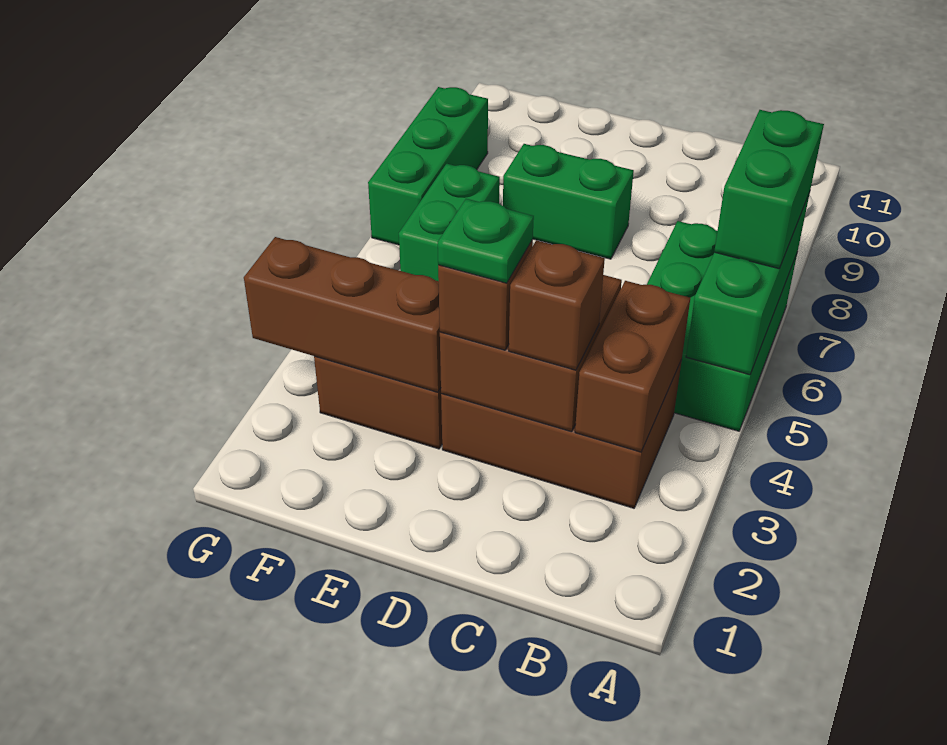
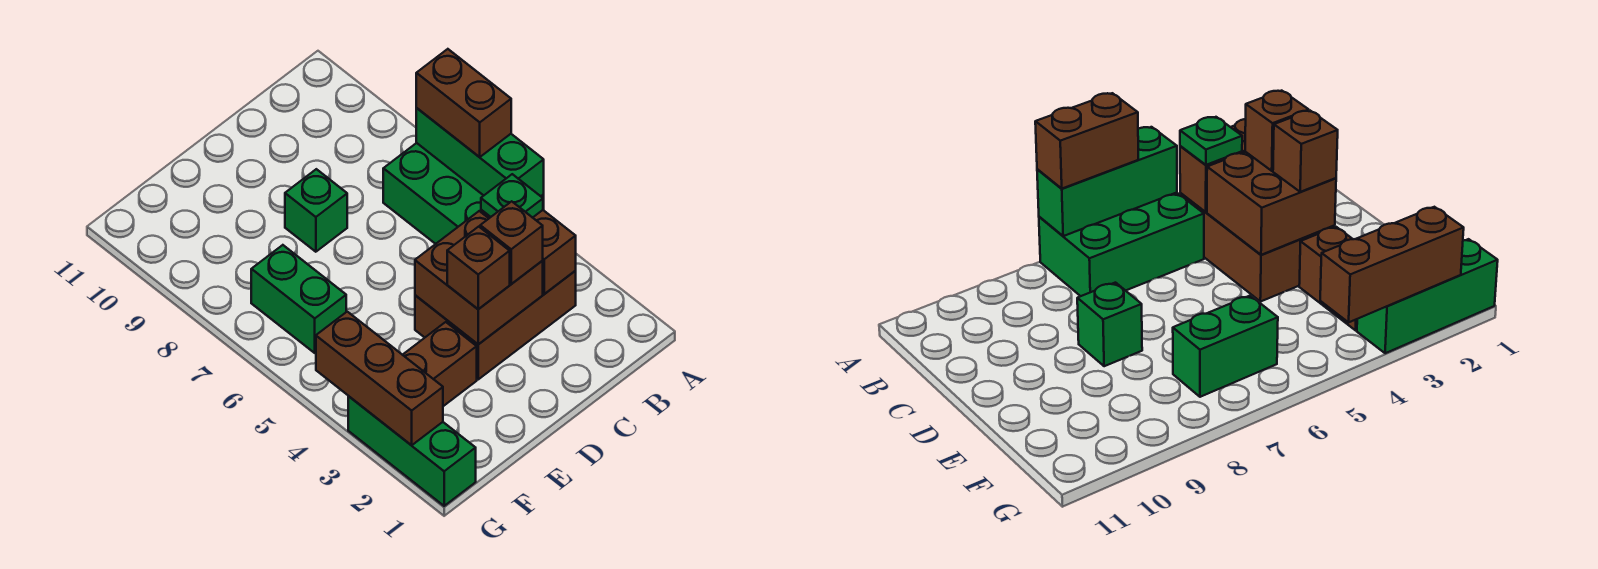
green 1x2 brick [714,110,824,269] -> brown 1x2 brick [416,49,511,157]
green 1x1 plate [438,199,534,283] -> green 1x1 plate moved to [481,174,543,218]
green 1x2 brick [503,144,634,259] -> green 1x1 brick [285,169,347,252]
brown 1x3 brick [244,237,441,392] -> brown 1x3 brick turned to [316,312,443,445]
green 1x3 brick [368,87,488,245] -> green 1x3 brick moved to [348,396,476,506]

